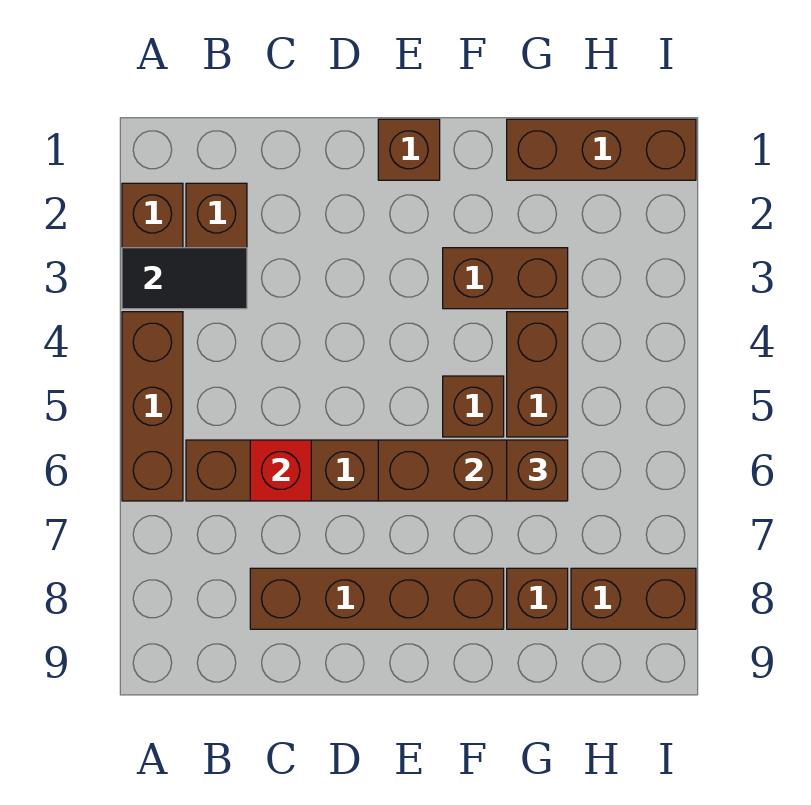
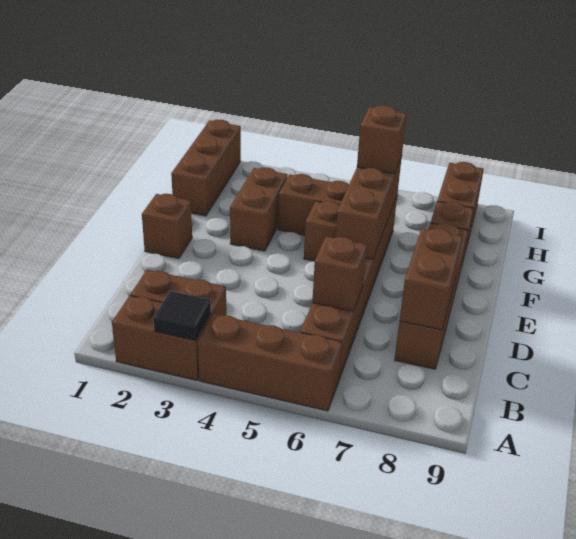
black 1x2 tile [122,248,247,309] -> black 1x1 tile [153,291,211,340]
red 1x1 brick [250,440,311,501] -> brown 1x1 brick [312,237,367,311]
none -> brown 1x2 brick [400,229,463,330]

